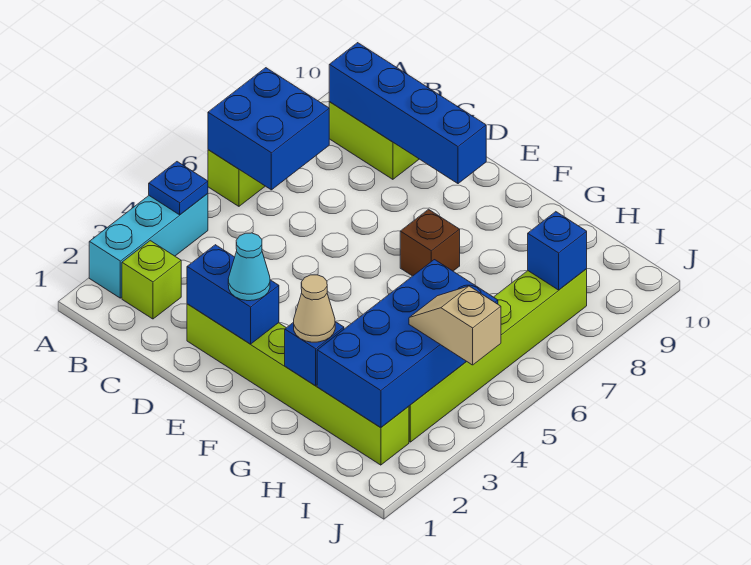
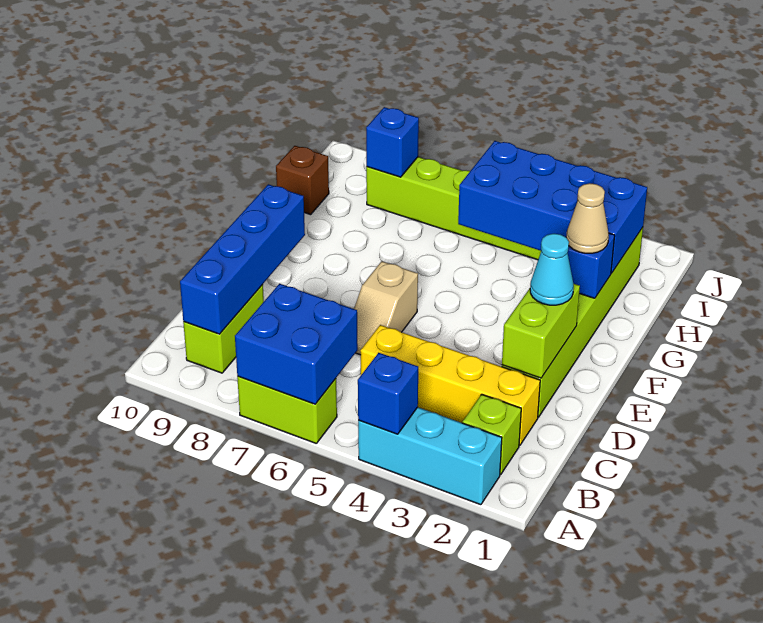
blue 1x1 plate [149,162,208,215] -> blue 1x1 brick [358,353,418,434]
none -> yellow 1x4 brick [360,325,540,446]
blue 1x2 brick [187,245,279,344] -> lime 1x2 brick [502,284,580,378]
brown 1x1 brick [400,209,460,276] -> brown 1x1 brick moved to [276,146,329,215]
tan 1x2 slope [409,286,501,365] -> tan 1x2 slope moved to [354,261,418,355]

